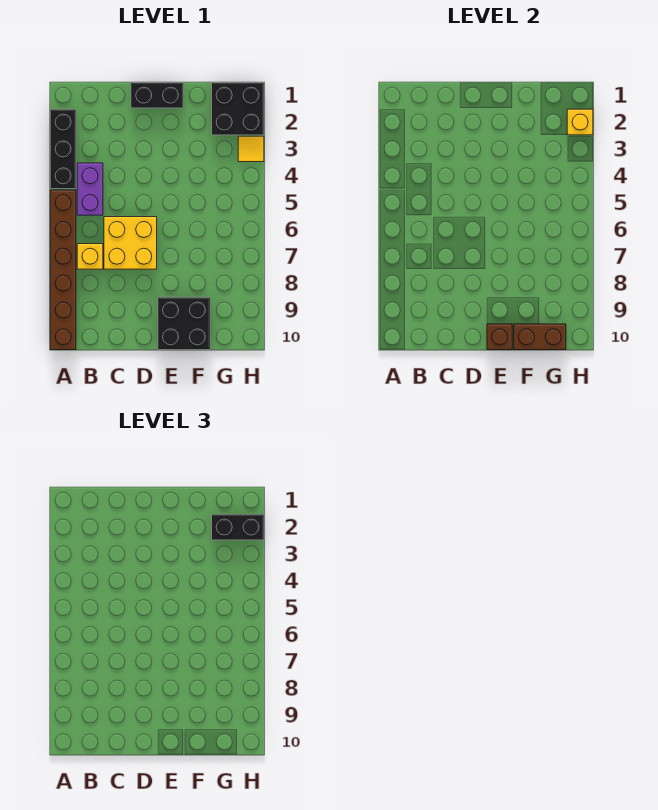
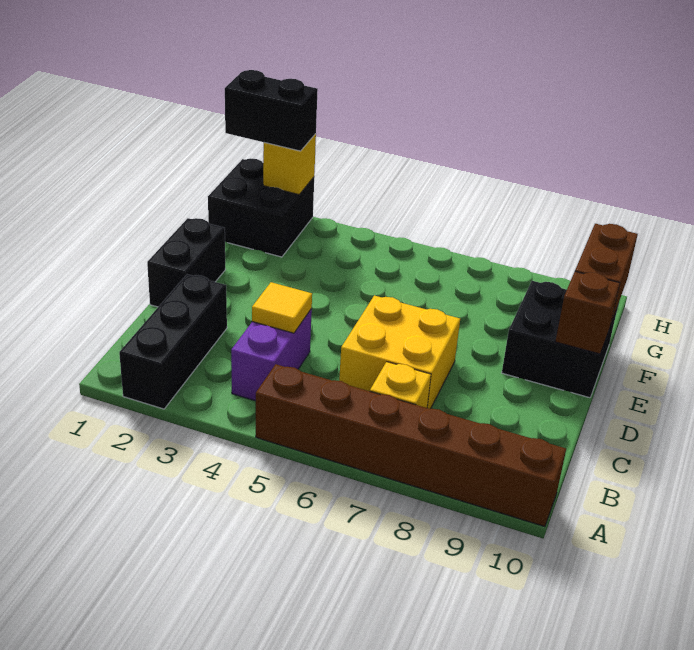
black 1x3 brick [50,109,76,189] -> black 1x3 brick turned to [119,274,227,409]
purple 1x2 brick [77,163,103,215] -> purple 1x2 brick turned to [231,309,312,401]
black 1x2 brick [212,514,264,540] -> black 1x2 brick turned to [225,70,318,151]
yellow 1x1 tile [238,136,264,162] -> yellow 1x1 tile moved to [252,282,312,333]

